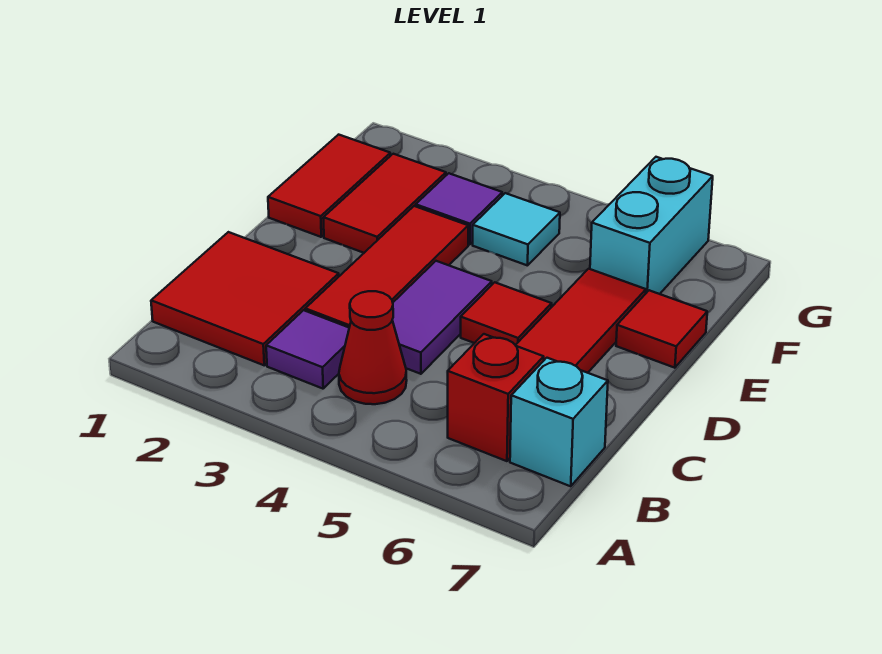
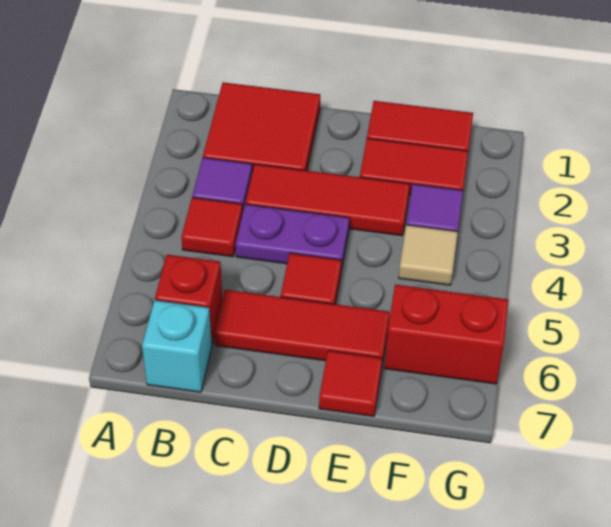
red 1x1 cone [339,291,407,404] -> red 1x1 tile [181,197,243,257]
purple 1x2 tile [392,261,492,374] -> purple 1x2 plate [235,204,349,270]
cyan 1x1 tile [473,193,560,266] -> tan 1x1 tile [399,225,458,285]
cyan 1x2 brick [590,157,713,294] -> red 1x2 brick [385,285,508,384]

